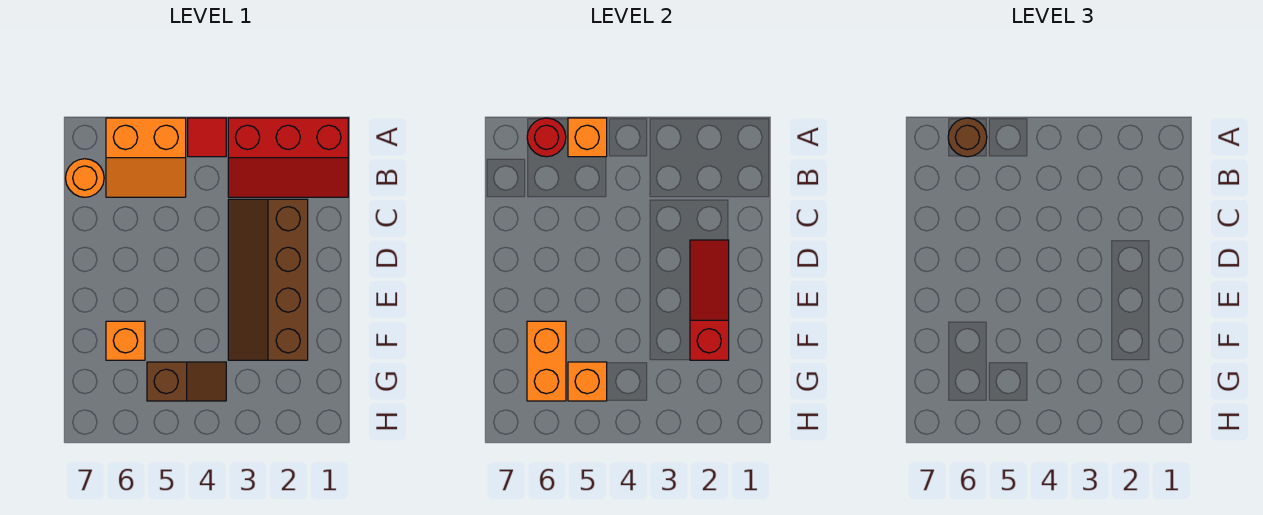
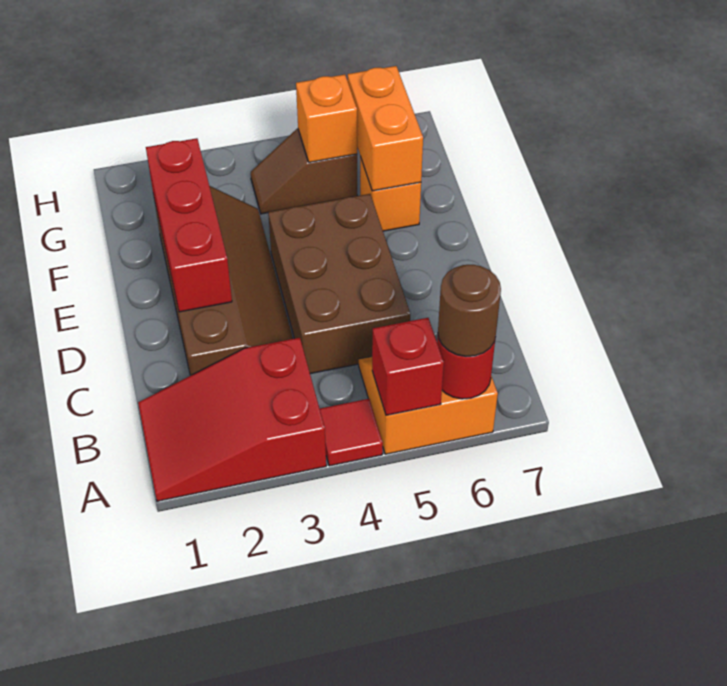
red 2x3 slope [228,118,348,197] -> red 2x3 slope turned to [138,338,326,501]
orange 1x1 brick [568,118,607,157] -> red 1x1 brick [372,318,444,415]
orange 1x1 round brick [66,159,104,197] -> none
none -> brown 2x3 brick [268,194,410,374]
red 1x3 slope [690,240,729,360] -> red 1x3 brick [146,138,232,312]

